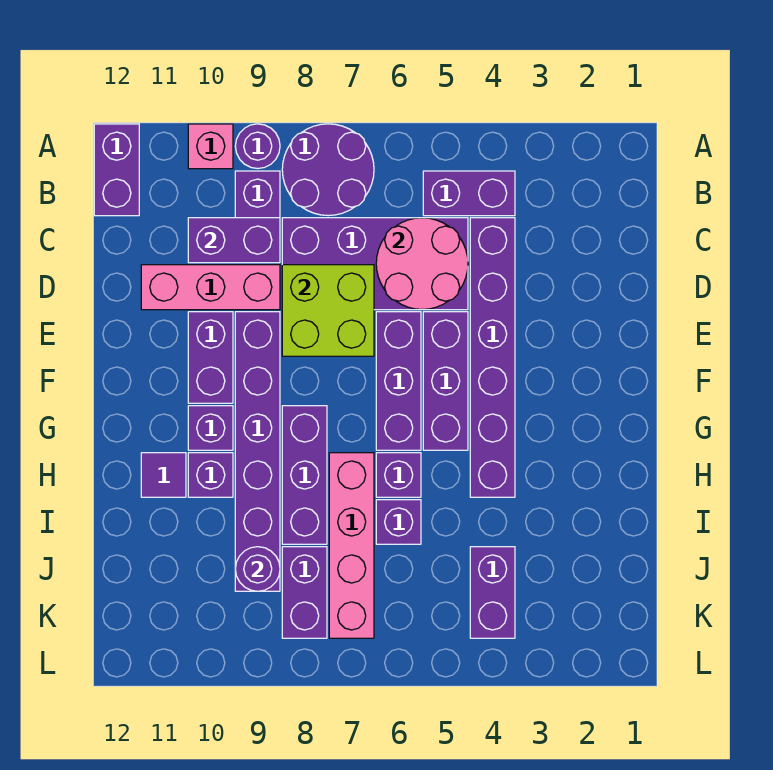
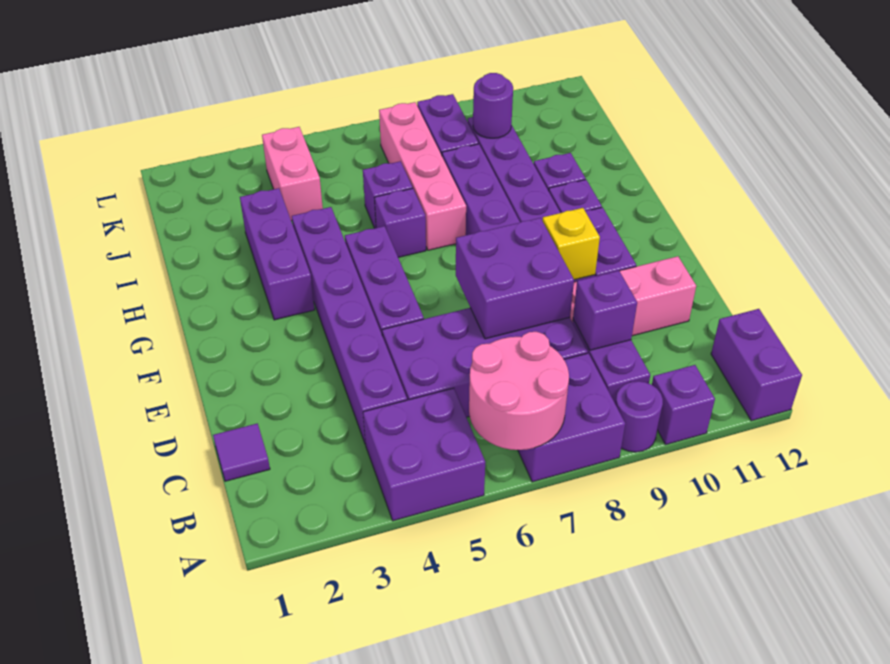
purple 2x2 round brick [282,124,374,216] -> purple 2x2 brick [518,353,625,482]
pink 1x1 brick [188,124,233,169] -> purple 1x1 brick [652,365,715,444]
purple 1x2 brick [423,171,515,216] -> purple 2x2 brick [363,388,485,521]
pink 2x2 round brick [376,218,468,310] -> pink 2x2 round brick moved to [469,332,569,450]
purple 1x2 brick [188,218,280,263] -> purple 1x1 brick [573,271,637,350]
lime 2x2 brick [282,265,374,356] -> purple 2x2 brick [456,218,574,339]
purple 1x3 brick [376,312,421,450] -> purple 1x3 brick moved to [240,188,315,320]
none -> yellow 1x1 brick [542,208,600,280]
purple 1x1 tile [141,453,186,497] -> purple 1x1 tile moved to [213,423,270,481]
purple 1x2 brick [470,547,515,638] -> pink 1x2 brick [262,127,323,221]

